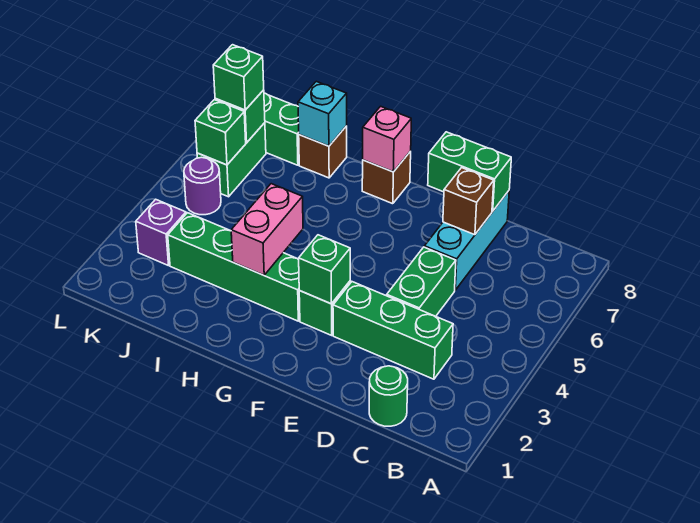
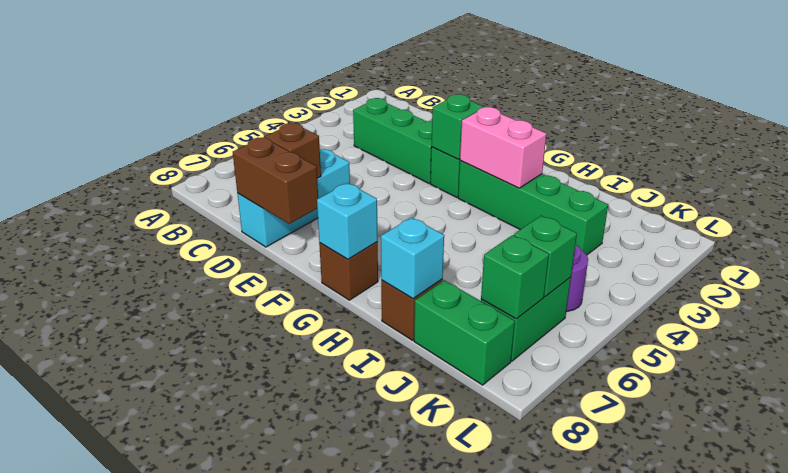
green 1x1 round brick [369,366,408,426] -> none
green 1x2 brick [387,247,456,316] -> none
green 1x2 brick [428,132,511,211] -> brown 1x2 brick [233,138,318,224]
pink 1x1 brick [363,106,411,172] -> cyan 1x1 brick [317,183,378,259]
pink 1x2 brick [231,184,303,275] -> pink 1x2 brick turned to [460,107,547,188]
purple 1x1 brick [136,199,186,266] -> none
green 1x1 brick [213,45,264,110] -> none

